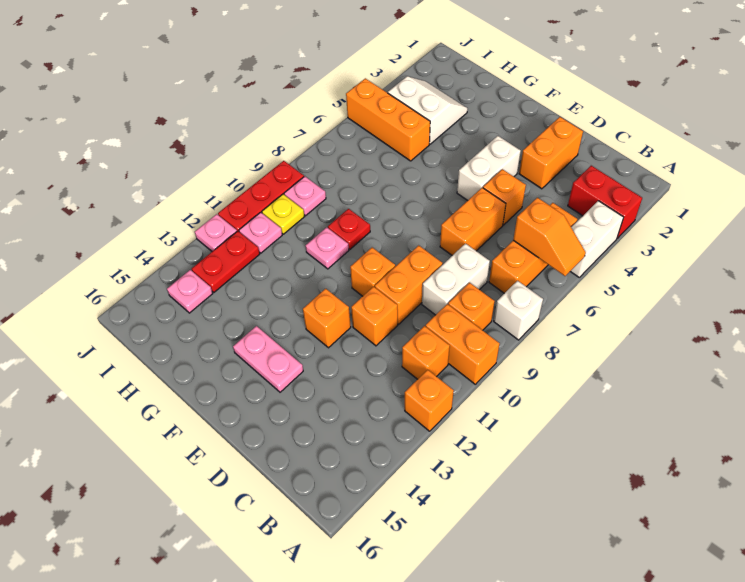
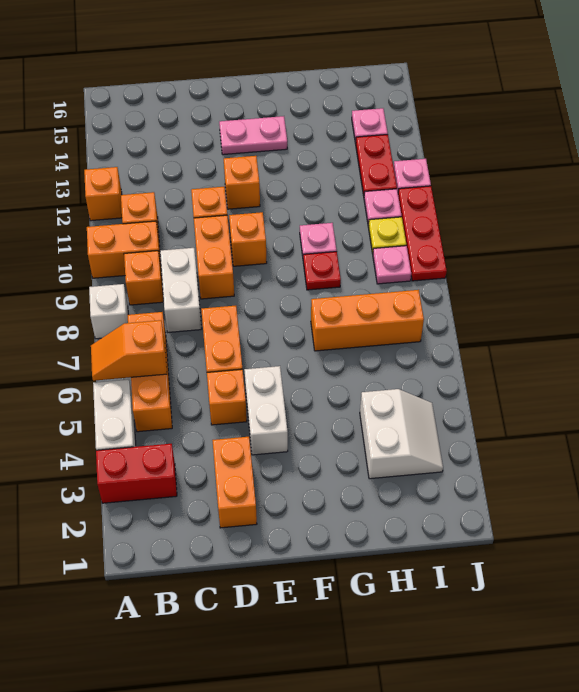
white 2x2 slope [388,76,468,144] -> white 2x2 slope turned to [360,389,443,479]
orange 1x3 brick [346,78,430,161] -> orange 1x3 brick moved to [311,290,424,351]

